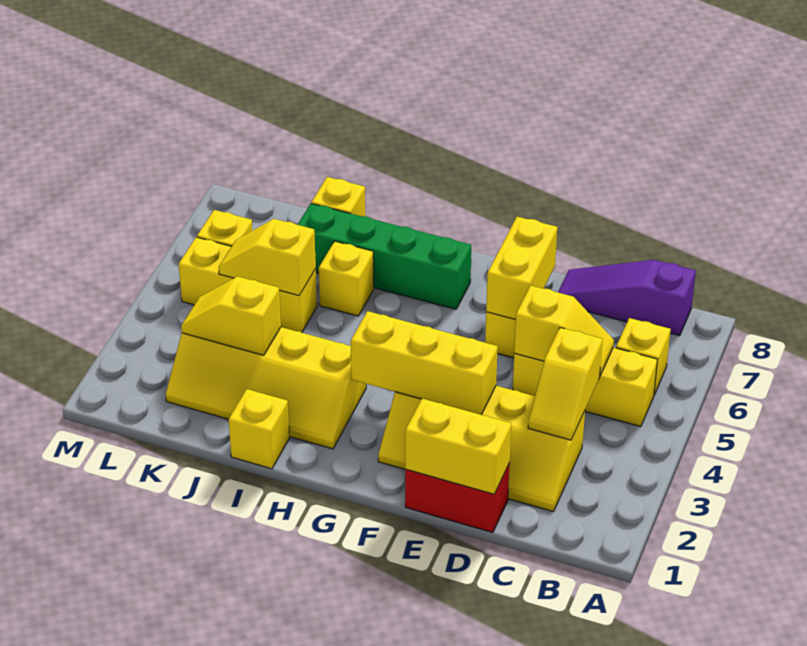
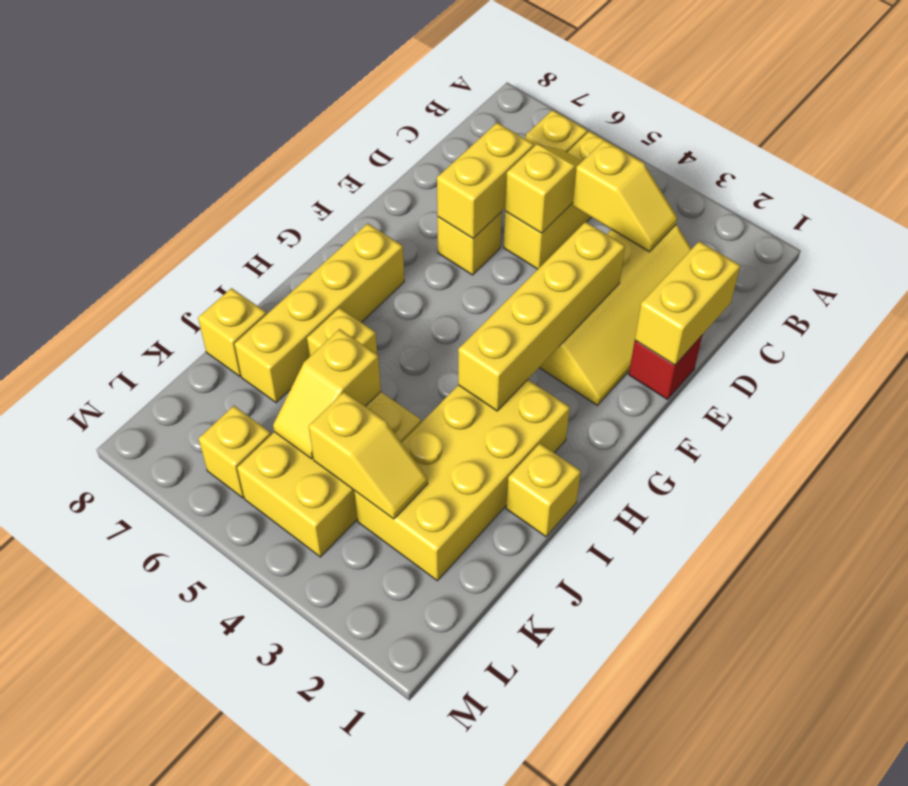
purple 1x3 slope [558,260,696,336] -> none
red 1x2 brick [405,463,510,533] -> red 1x1 brick [629,336,702,400]
yellow 1x3 brick [351,311,498,415] -> yellow 1x4 brick [458,222,625,411]
yellow 1x2 brick [486,217,557,320] -> yellow 1x2 brick turned to [437,123,534,238]
green 1x4 brick [298,204,471,309] -> yellow 1x4 brick [234,223,404,403]
yellow 2x4 slope [166,327,366,449] -> yellow 2x4 brick [354,380,570,581]
yellow 1x2 slope [181,277,281,355] -> yellow 1x2 slope turned to [309,392,428,519]
yellow 1x3 brick [179,237,317,332] -> yellow 2x3 brick [237,392,421,557]

